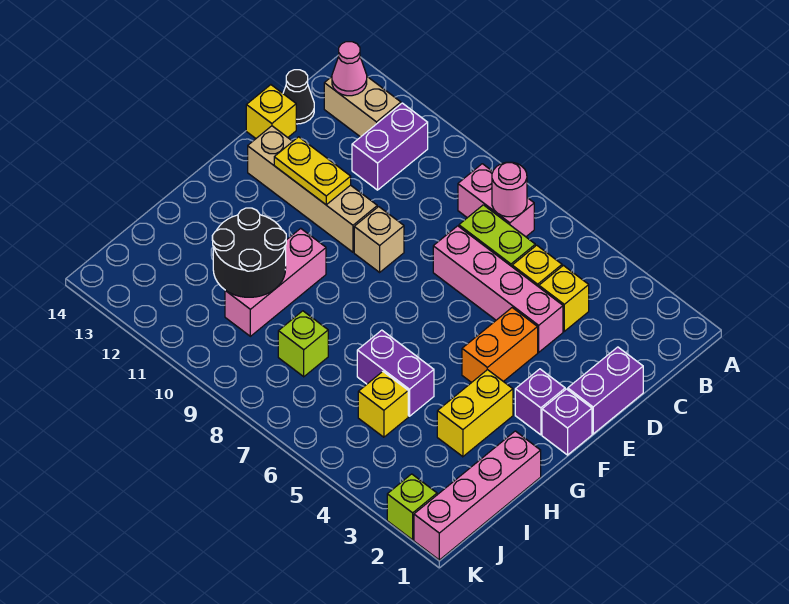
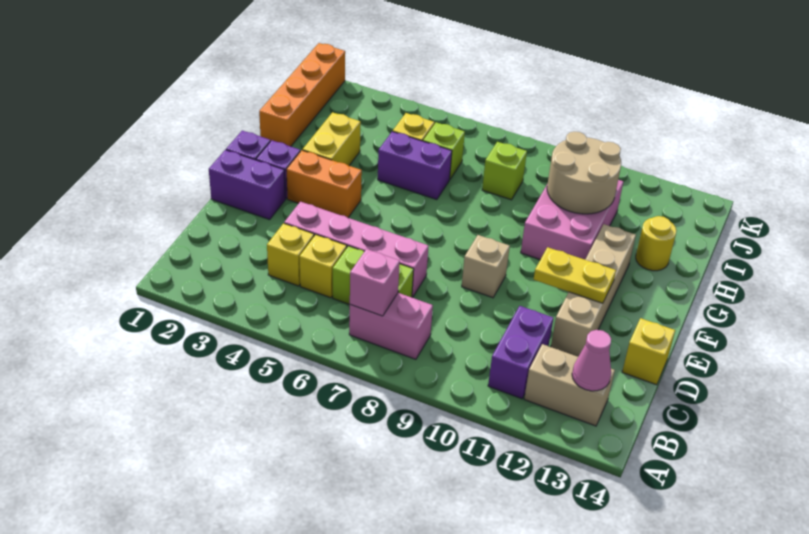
pink 1x1 round brick [492,162,527,217] -> pink 1x1 brick [350,249,400,316]
black 1x1 cone [283,70,314,124] -> none
purple 1x2 brick [568,347,643,434] -> purple 1x2 brick turned to [209,150,285,220]
orange 1x2 brick [462,308,538,383] -> orange 1x2 brick turned to [286,150,362,218]
tan 1x4 brick [248,126,377,252] -> tan 1x4 brick turned to [551,224,636,357]
pink 1x3 brick [225,228,326,336] -> pink 2x3 brick [521,180,623,260]
pink 1x4 brick [414,431,541,560] -> orange 1x4 brick [259,43,345,146]
black 2x2 round brick [212,208,286,297] -> tan 2x2 round brick [547,132,621,214]
none -> yellow 1x1 round brick [636,216,677,271]
lime 1x1 brick [387,474,437,540] -> lime 1x1 brick moved to [423,122,465,179]

